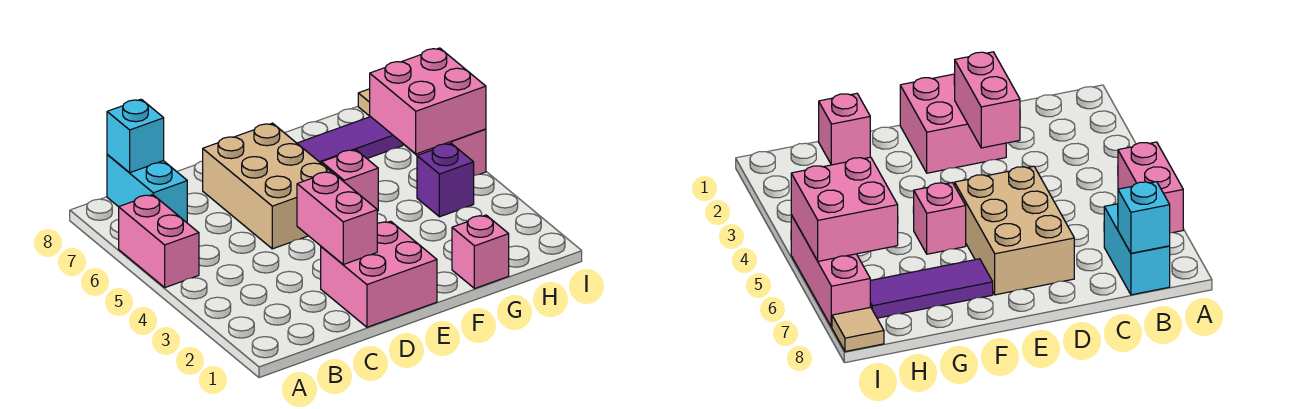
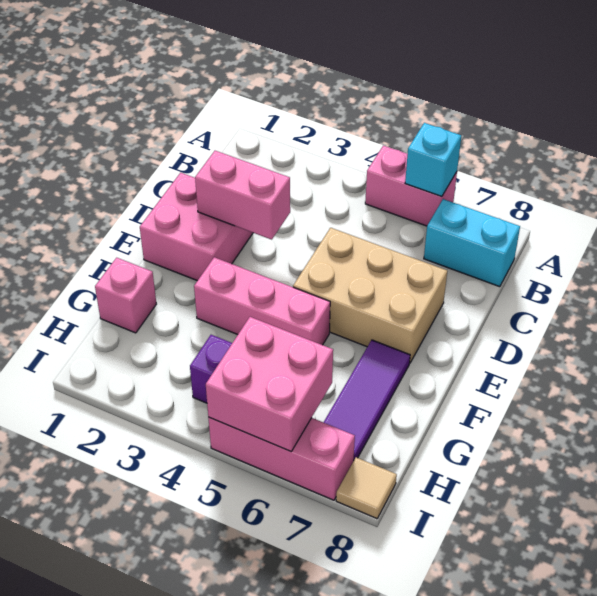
cyan 1x1 brick [107,99,164,173] -> cyan 1x1 brick moved to [405,123,461,197]
pink 1x1 brick [322,150,378,211] -> pink 1x3 brick [194,257,330,345]

